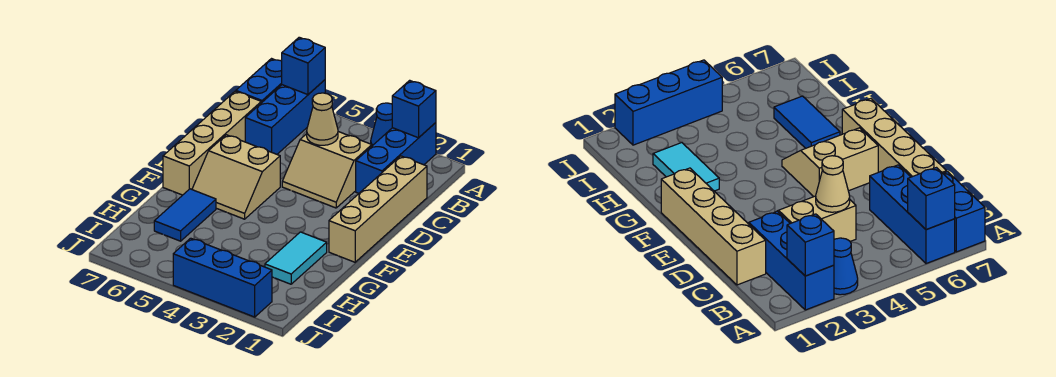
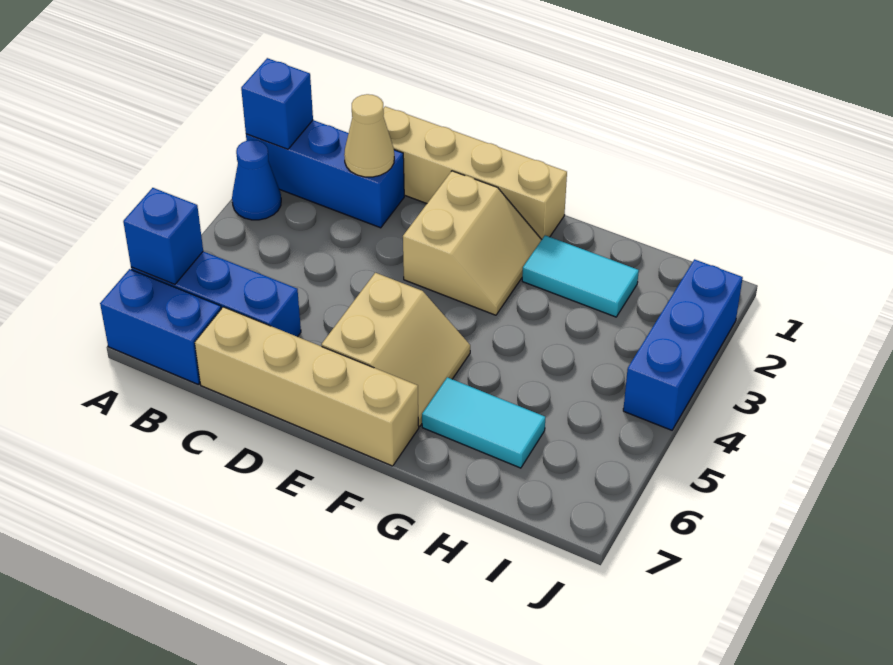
tan 2x2 slope [282,132,372,208] -> tan 2x2 slope moved to [403,171,542,315]
tan 1x1 cone [307,93,338,145] -> tan 1x1 cone moved to [344,94,394,177]
blue 1x2 tile [154,189,216,241] -> cyan 1x2 tile [422,377,545,468]

